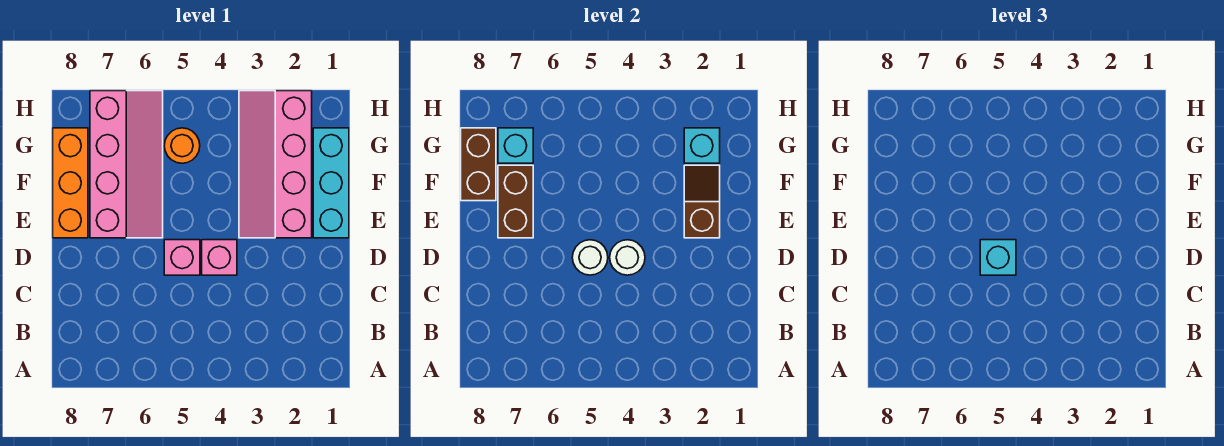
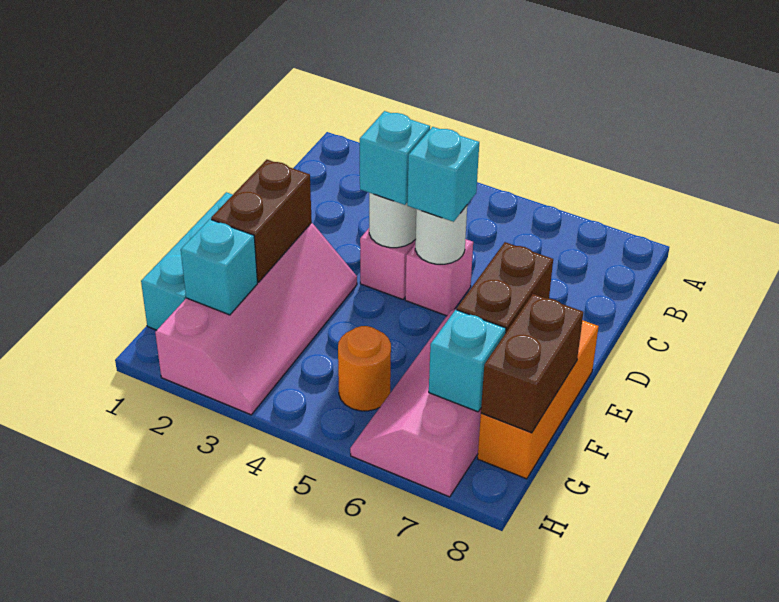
none -> cyan 1x1 brick [360,111,430,205]
brown 1x2 slope [684,165,720,238] -> brown 1x2 brick [211,160,312,282]

